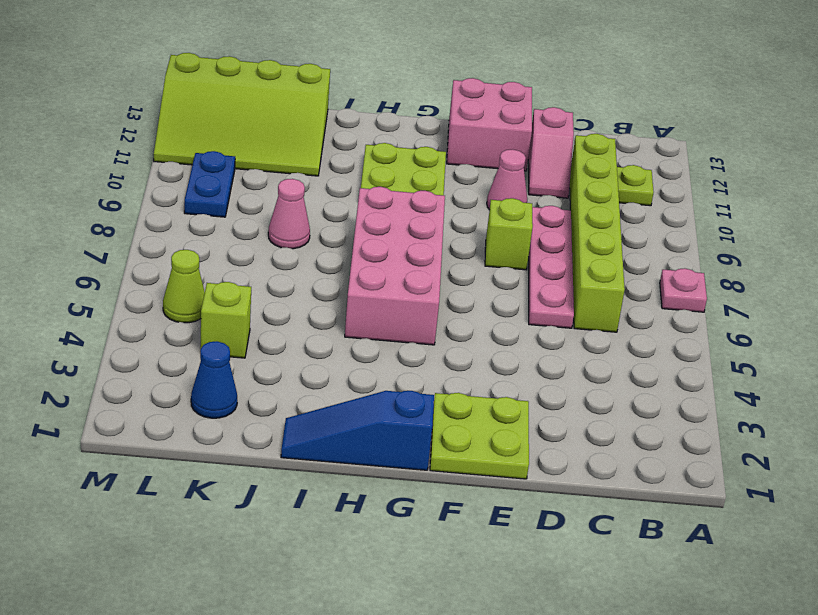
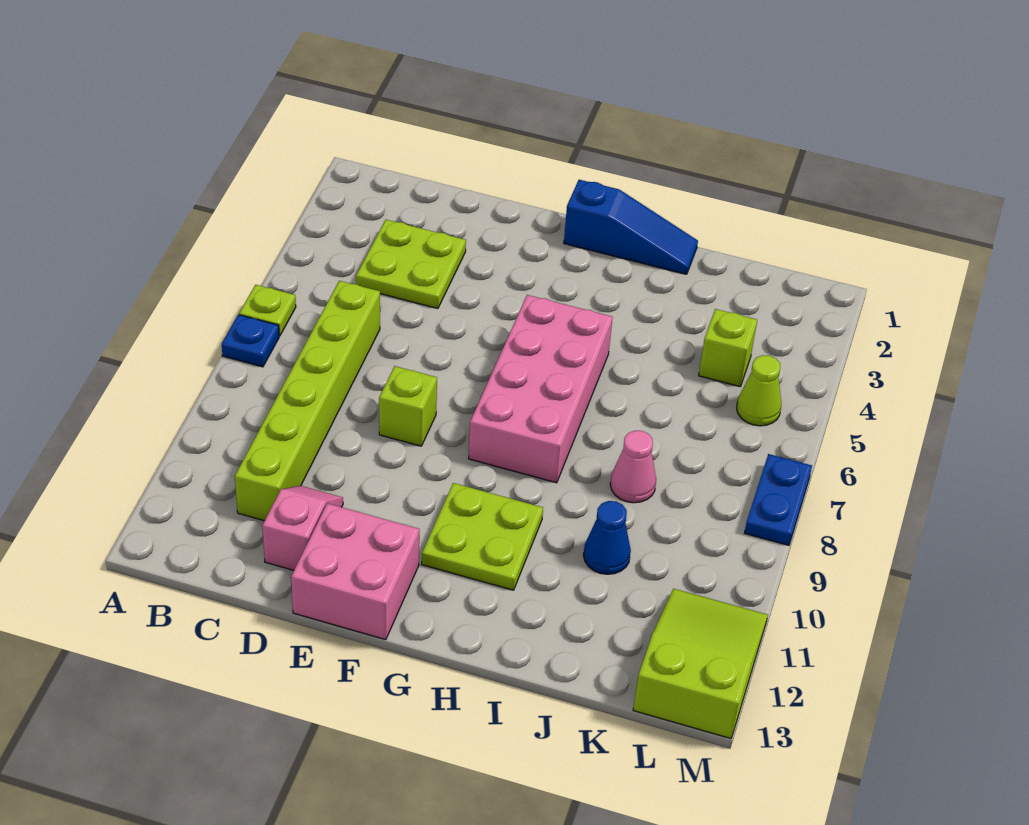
pink 1x1 plate [660,268,707,312] -> blue 1x1 plate [222,315,279,367]
lime 1x1 plate [617,165,654,206] -> lime 1x1 plate moved to [239,285,296,336]
pink 1x4 plate [529,206,574,328] -> none
lime 2x2 plate [430,393,529,479] -> lime 2x2 plate moved to [356,220,466,309]
pink 1x1 cone [487,149,527,210] -> none
lime 3x4 slope [154,53,330,176] -> lime 2x3 slope [633,589,768,739]
blue 1x1 cone [191,341,237,418] -> blue 1x1 cone moved to [583,501,631,574]
blue 1x2 plate [184,151,235,217] -> blue 1x2 plate moved to [745,454,812,545]

